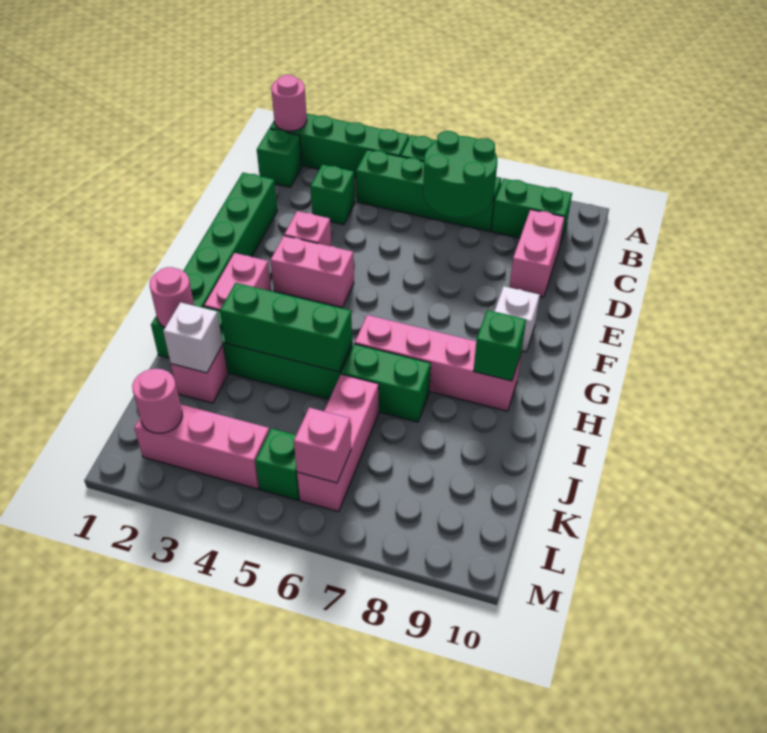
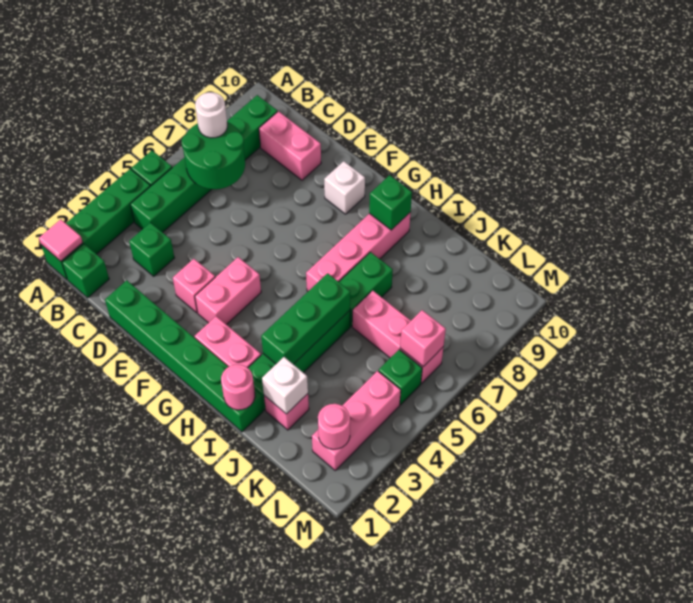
pink 1x1 round brick [271,75,307,131] -> pink 1x1 tile [39,219,83,261]
none -> white 1x1 round brick [195,92,227,138]

